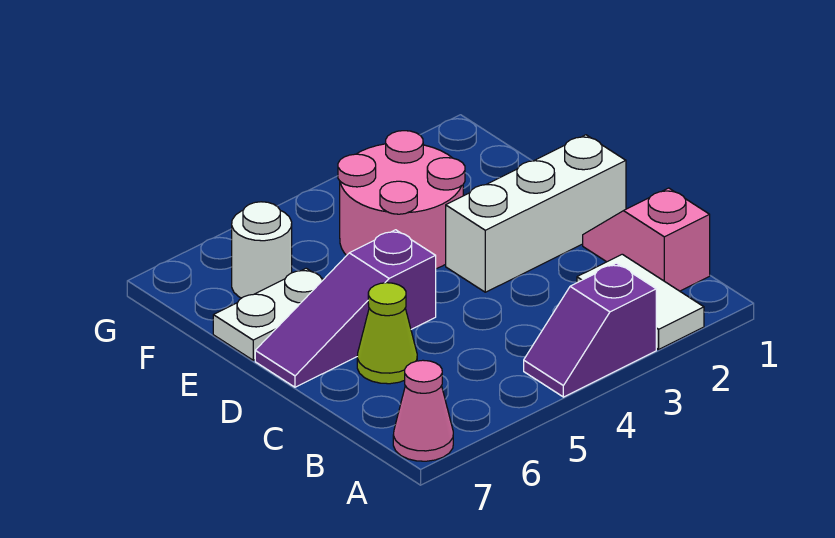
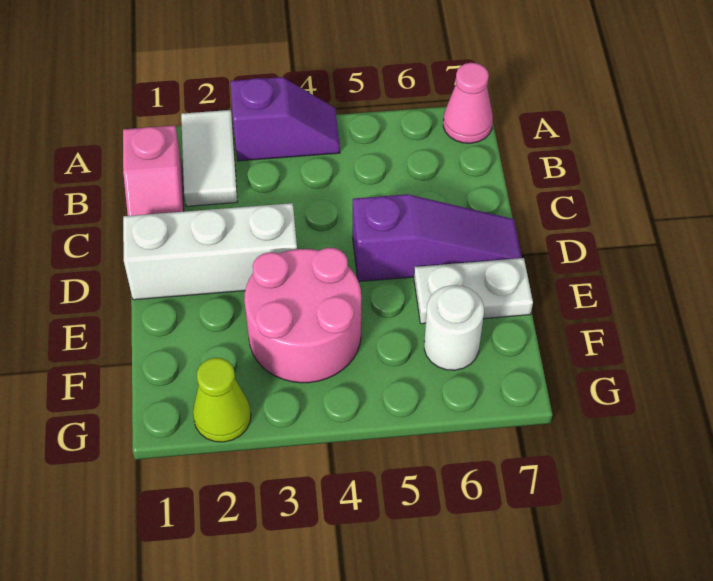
lime 1x1 cone [357,283,417,384] -> lime 1x1 cone moved to [193,358,251,442]

